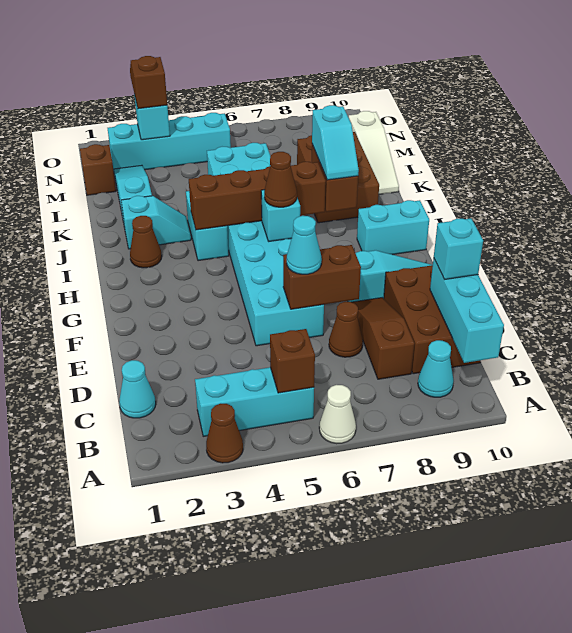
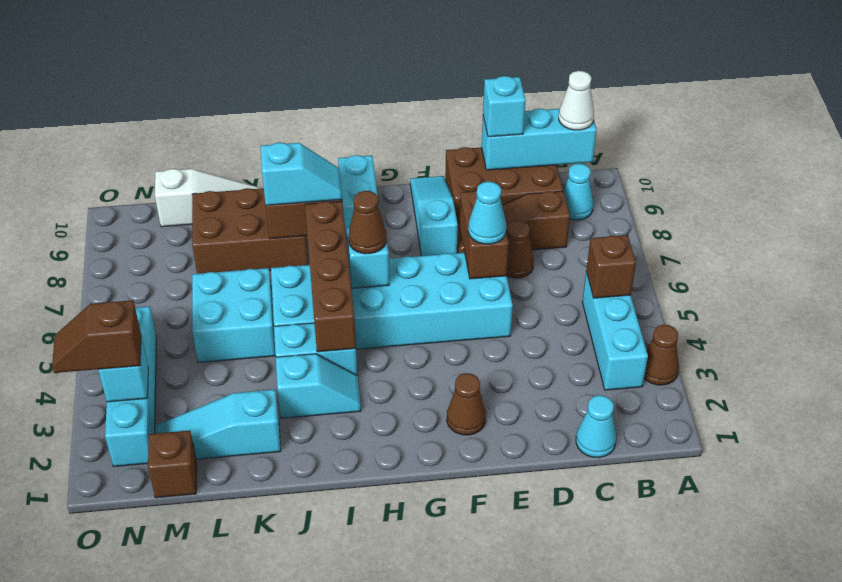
white 1x1 cone [319,385,356,444] -> white 1x1 cone moved to [559,71,594,130]
brown 1x1 cone [130,216,162,268] -> brown 1x1 cone moved to [447,373,486,435]
cyan 1x2 slope [121,196,191,249] -> cyan 1x2 slope turned to [276,354,361,418]

